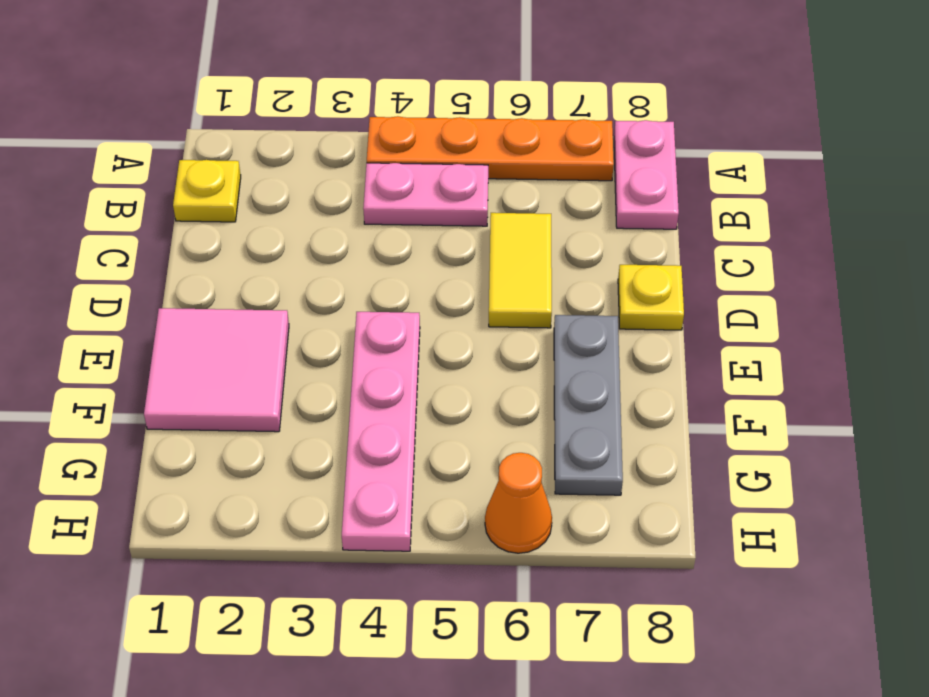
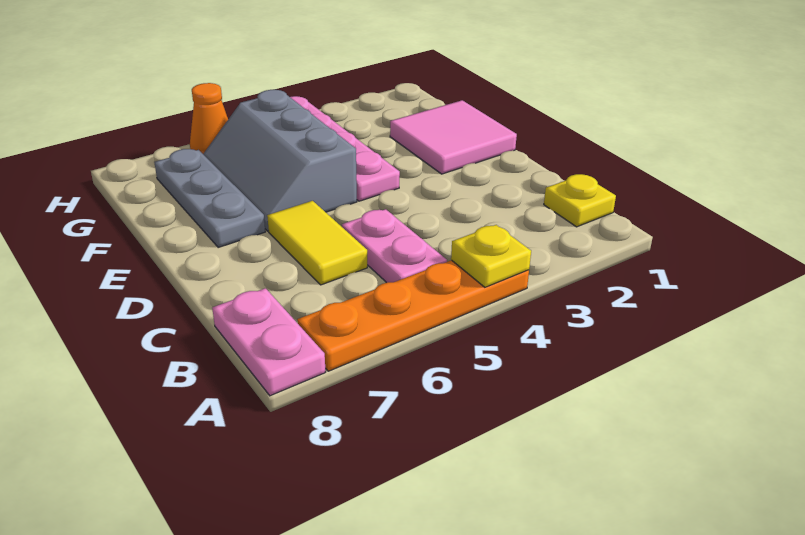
pink 1x2 plate [363,163,488,226] -> pink 1x2 plate turned to [342,209,447,283]
yellow 1x1 plate [618,265,684,330] -> yellow 1x1 plate moved to [451,225,531,287]
none -> grey 2x3 slope [203,90,357,231]

